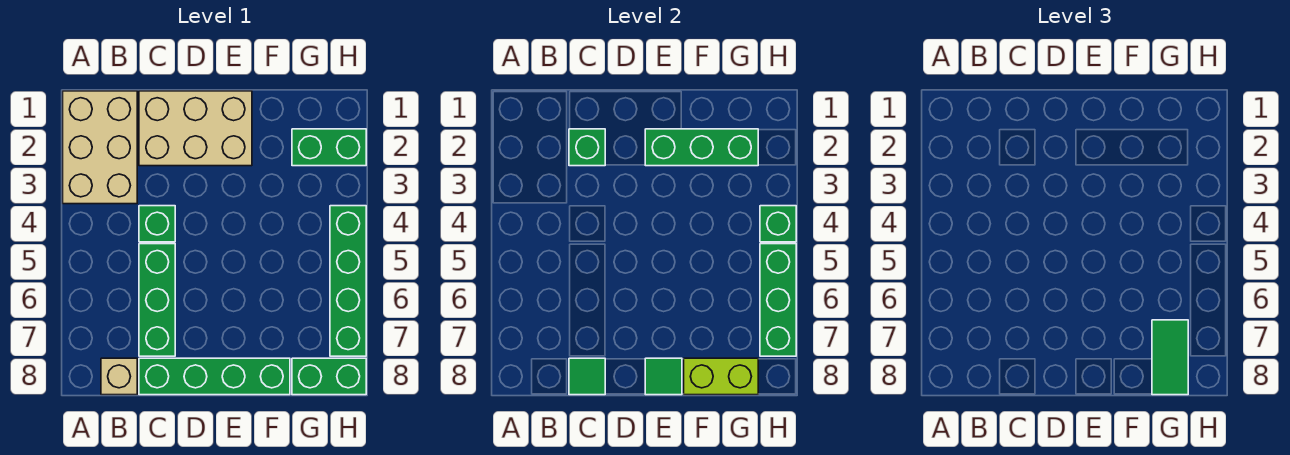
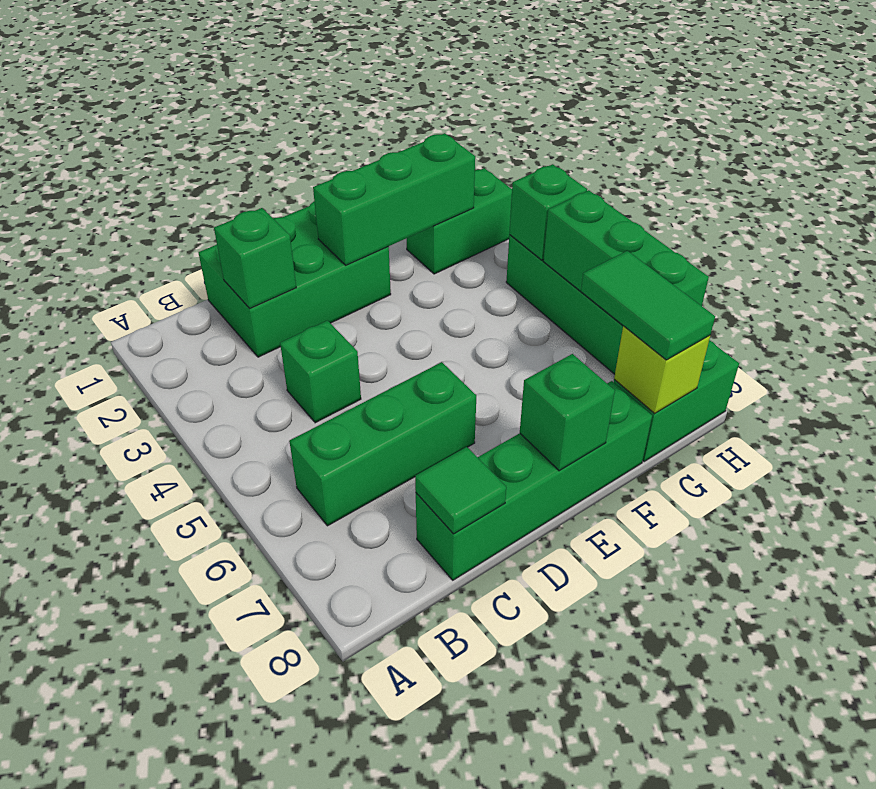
tan 2x3 brick [63,91,137,204] -> none
tan 1x1 brick [101,358,137,395] -> none
tan 2x3 brick [139,91,252,166] -> green 2x3 brick [198,202,391,357]
green 1x3 brick [139,244,175,356] -> green 1x3 brick turned to [289,362,476,526]
green 1x1 tile [645,358,682,395] -> green 1x1 brick [520,354,615,471]
lime 1x2 brick [684,358,758,395] -> lime 1x1 brick [614,326,710,413]

